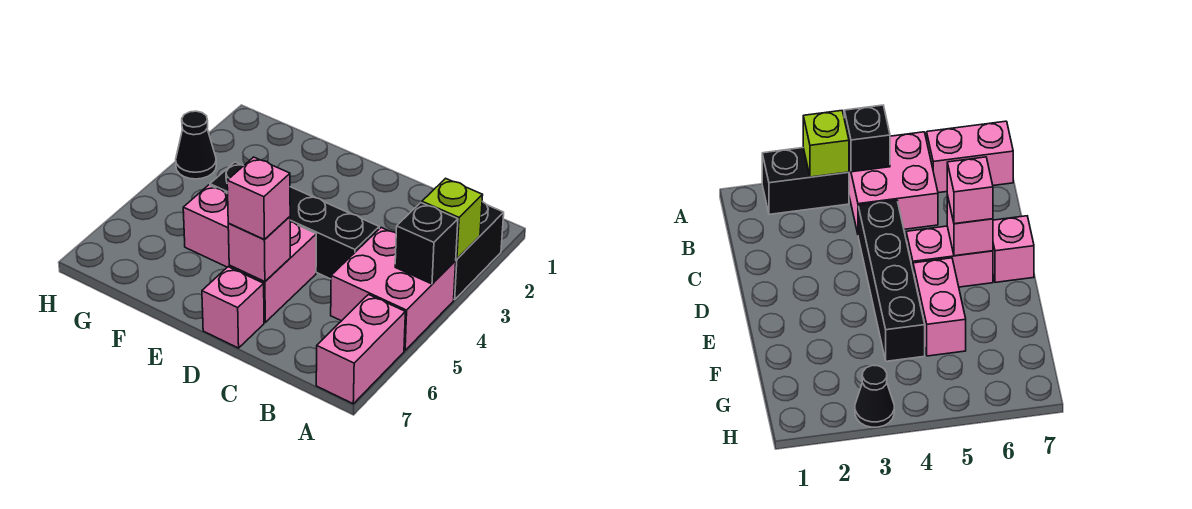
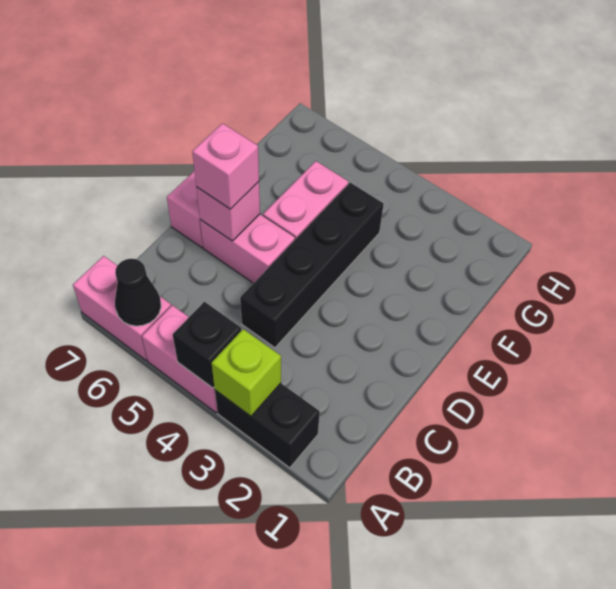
pink 2x2 brick [331,228,456,350] -> pink 1x2 brick [142,305,217,412]
black 1x1 cone [176,111,216,179] -> black 1x1 cone moved to [115,259,161,326]

